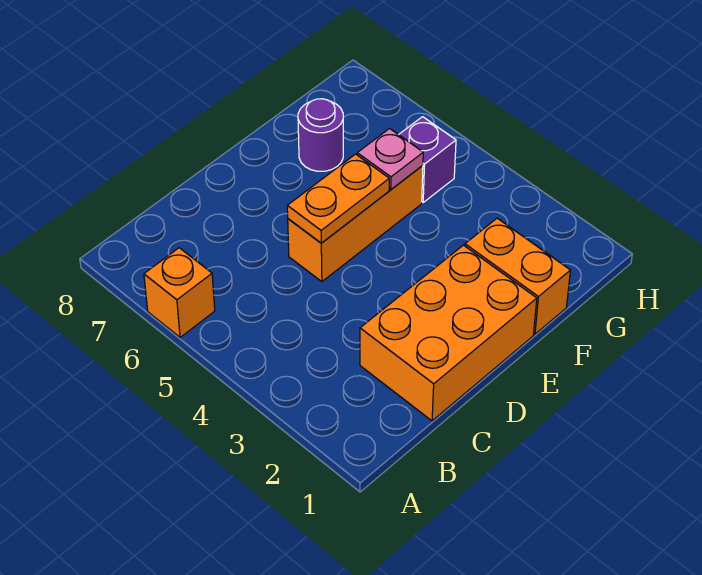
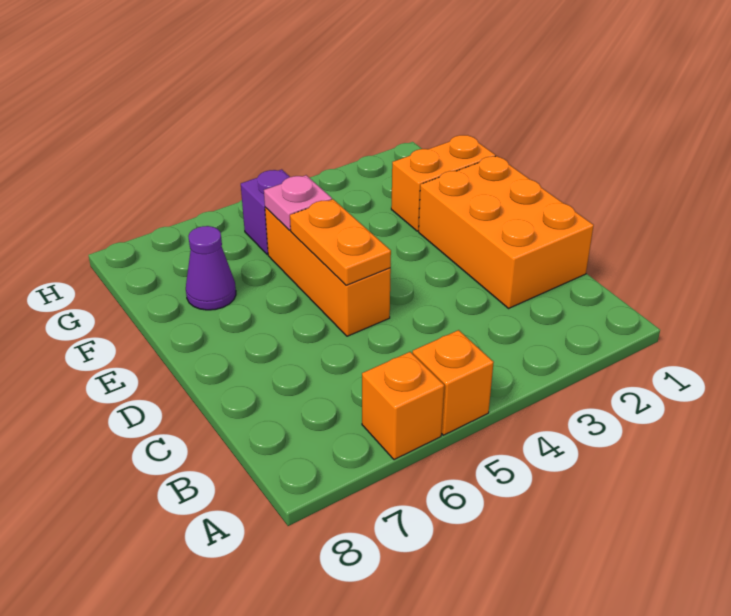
none -> orange 1x1 brick [412,330,494,435]
purple 1x1 round brick [298,99,343,171] -> purple 1x1 cone [186,226,236,310]

